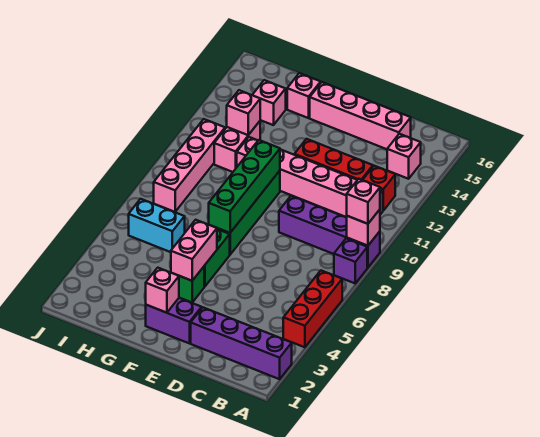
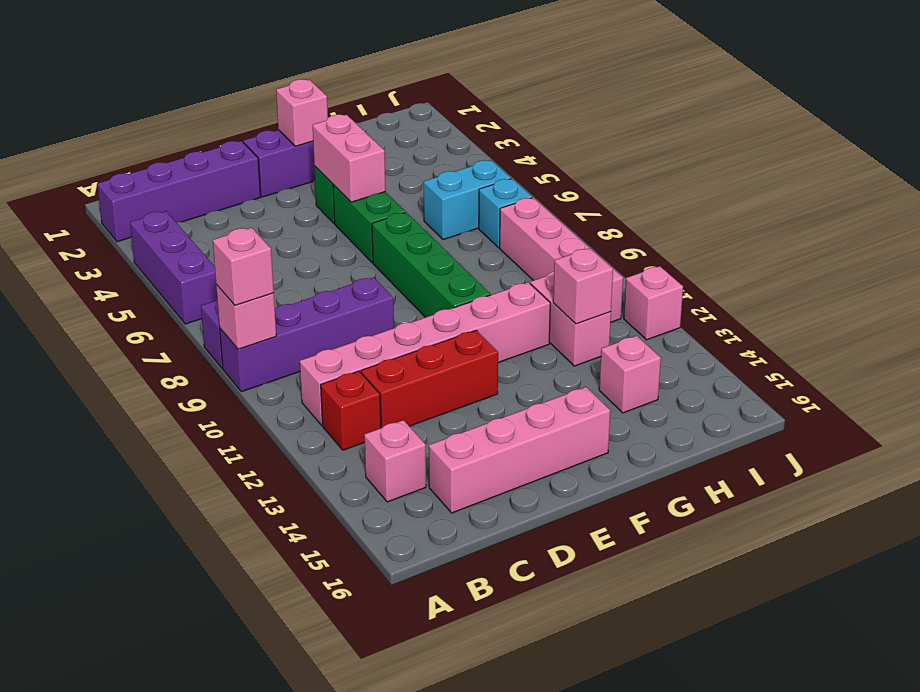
red 1x3 brick [283,271,342,347] -> purple 1x3 brick [130,211,217,324]
green 1x4 brick [209,140,280,233] -> none
pink 1x1 brick [287,73,321,118] -> pink 1x1 brick moved to [624,266,683,340]
none -> cyan 1x1 brick [479,179,532,248]

